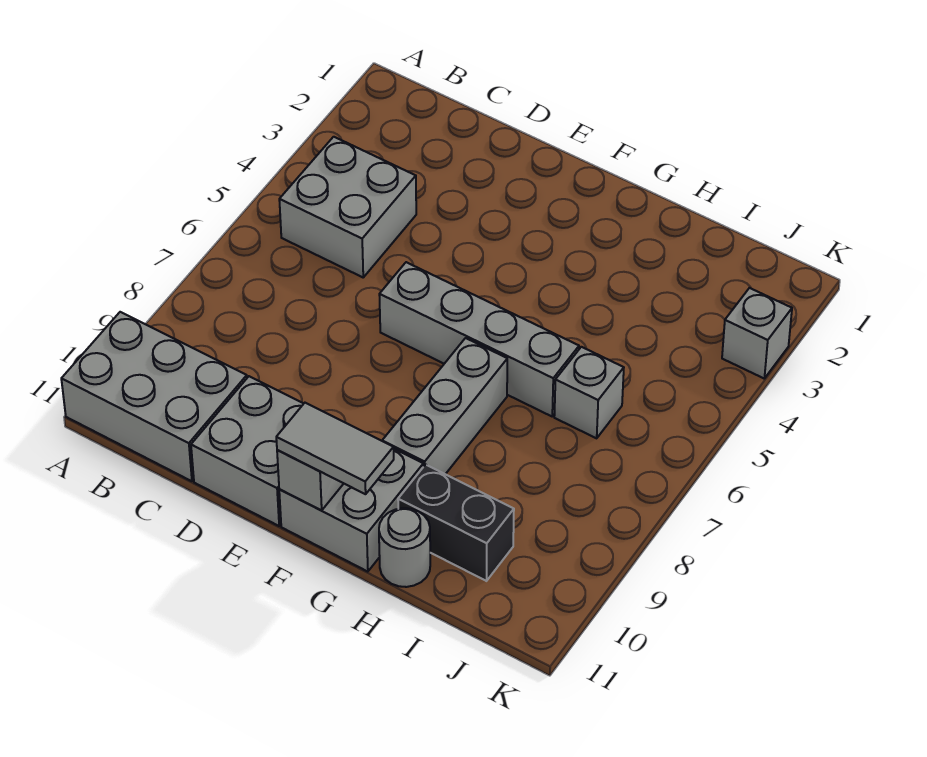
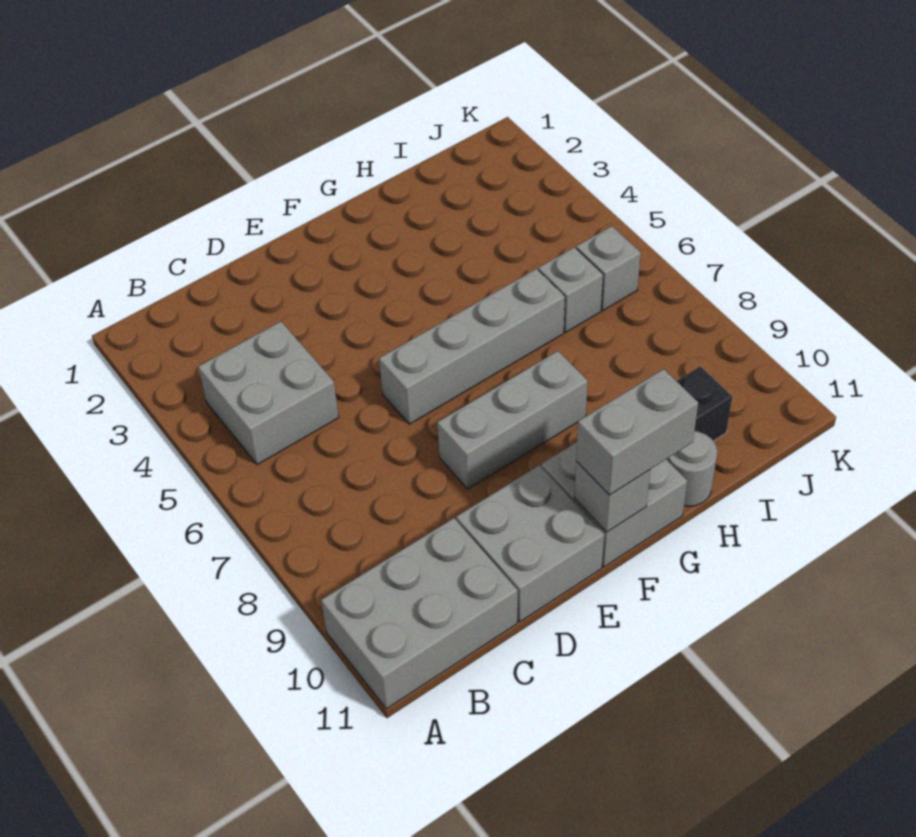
grey 1x2 tile [276,403,394,494] -> grey 1x2 brick [576,369,698,495]
grey 1x3 brick [382,338,507,474] -> grey 1x3 brick turned to [437,351,588,489]
grey 1x1 brick [722,288,792,378] -> grey 1x1 brick moved to [576,226,641,310]

